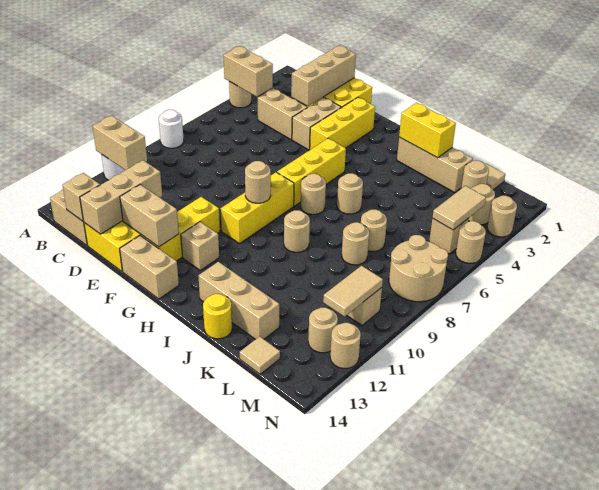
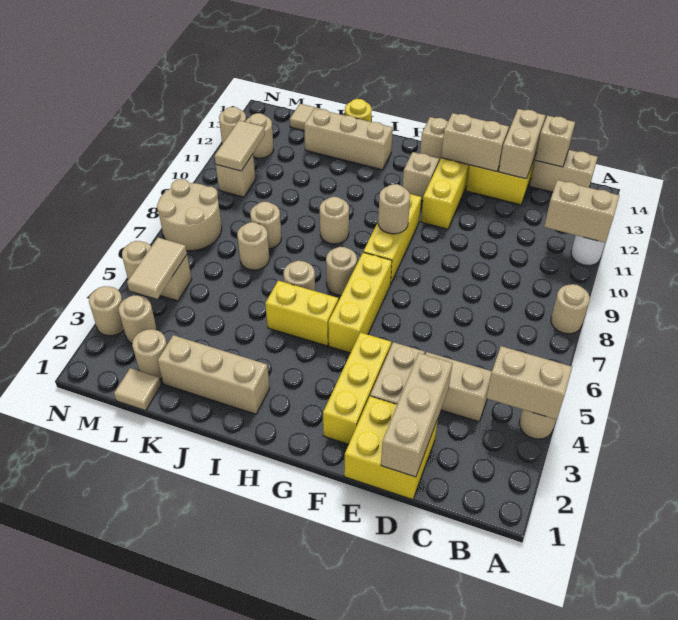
white 1x1 round brick [159,110,184,148] -> tan 1x1 round brick [551,284,590,334]
tan 1x3 brick [80,160,162,234] -> tan 1x2 brick [499,109,546,179]
yellow 1x2 brick [399,103,456,158] -> yellow 1x2 brick moved to [265,281,338,346]

